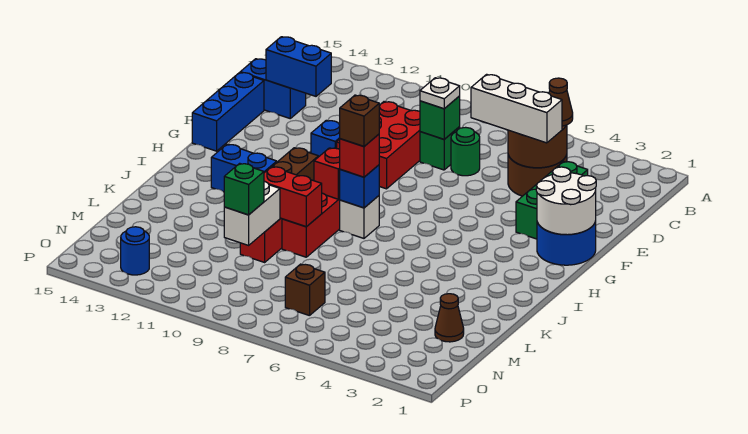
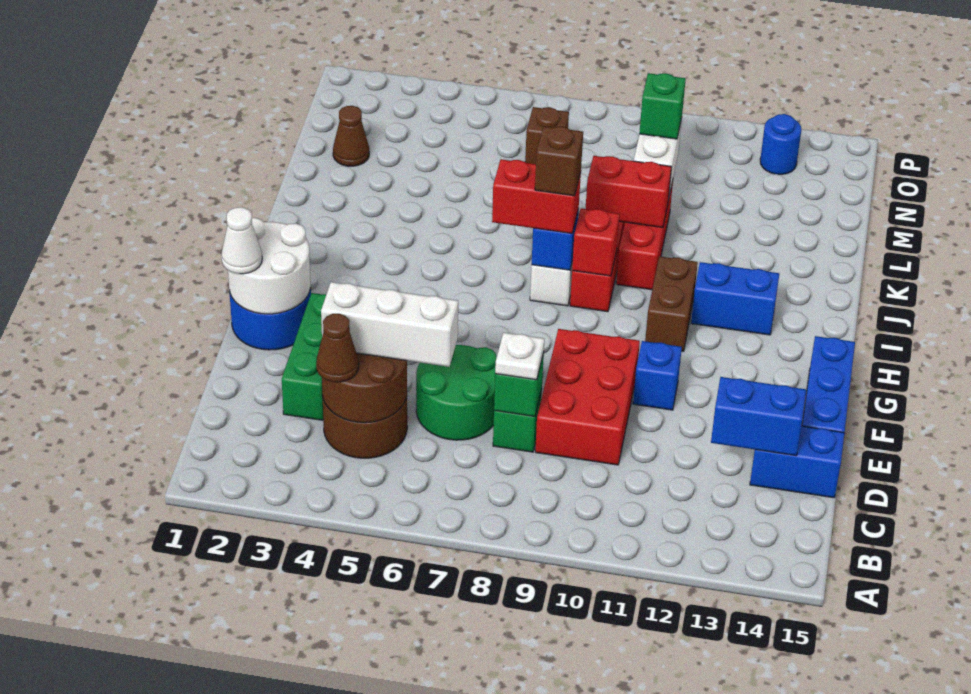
green 1x1 round brick [451,127,480,176] -> green 2x2 round brick [416,345,496,440]
none -> white 1x1 cone [221,207,262,274]
red 1x1 brick [340,134,379,177] -> red 1x2 brick [492,159,581,233]

